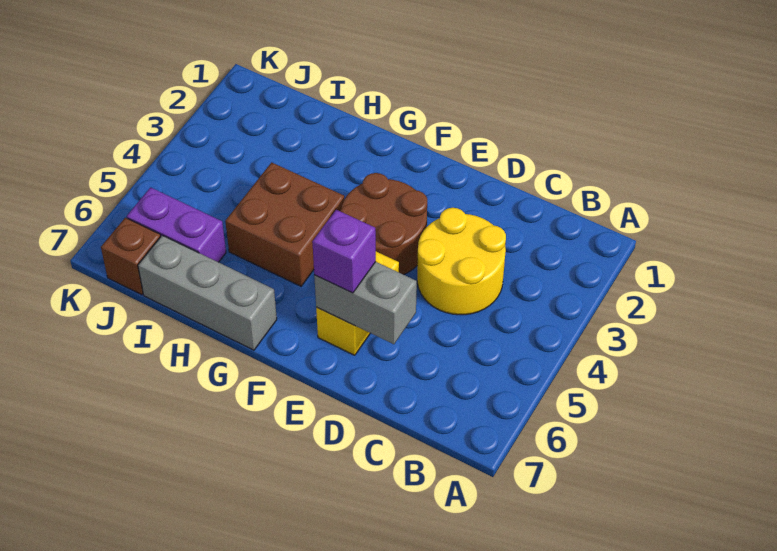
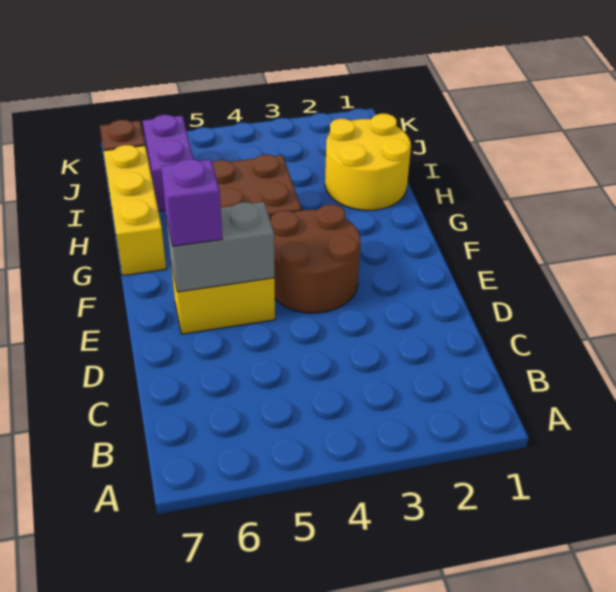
yellow 2x2 round brick [417,208,506,315] -> yellow 2x2 round brick moved to [325,114,411,210]
grey 1x2 brick [314,262,417,344] -> grey 1x2 brick turned to [166,202,275,292]
grey 1x3 brick [138,235,277,350] -> yellow 1x3 brick [104,145,166,276]

